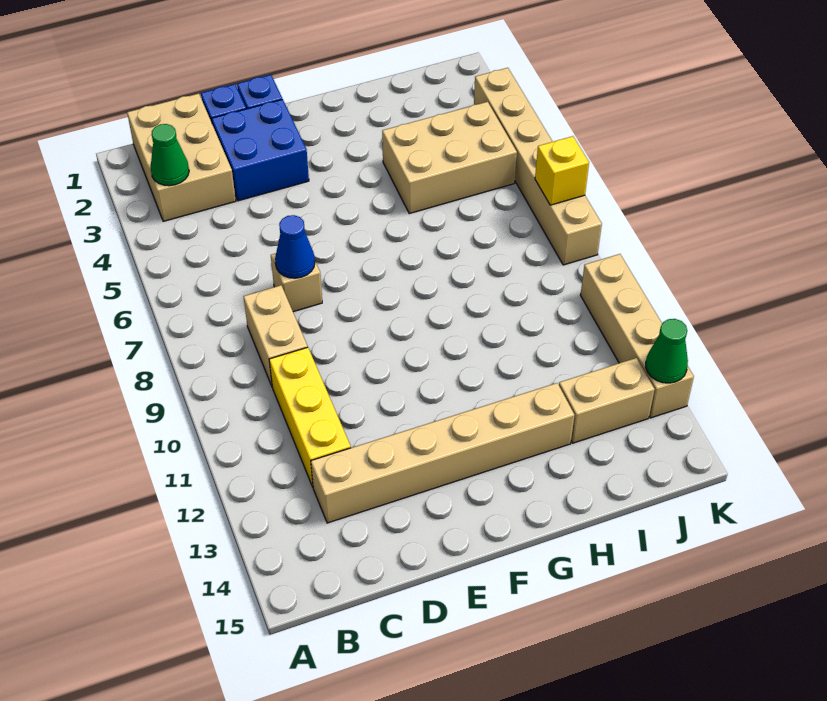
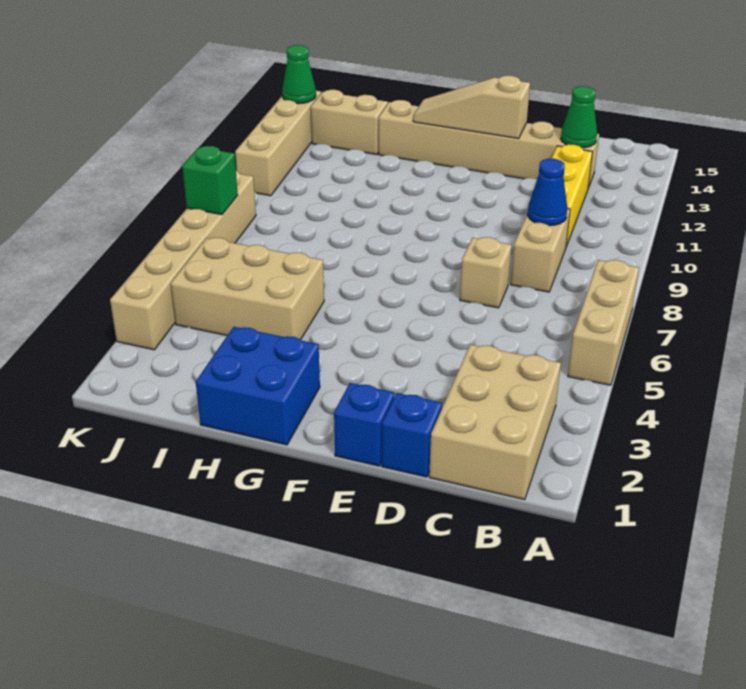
none -> tan 1x3 brick [568,260,639,385]
green 1x1 cone [151,124,189,186] -> green 1x1 cone moved to [561,86,597,148]
blue 2x2 brick [212,99,309,201] -> blue 2x2 brick moved to [196,327,320,445]
blue 1x1 cone [275,215,315,278] -> blue 1x1 cone moved to [528,159,567,226]
none -> tan 1x3 slope [413,76,530,139]
yellow 1x1 brick [535,136,589,205] -> green 1x1 brick [182,146,238,215]

